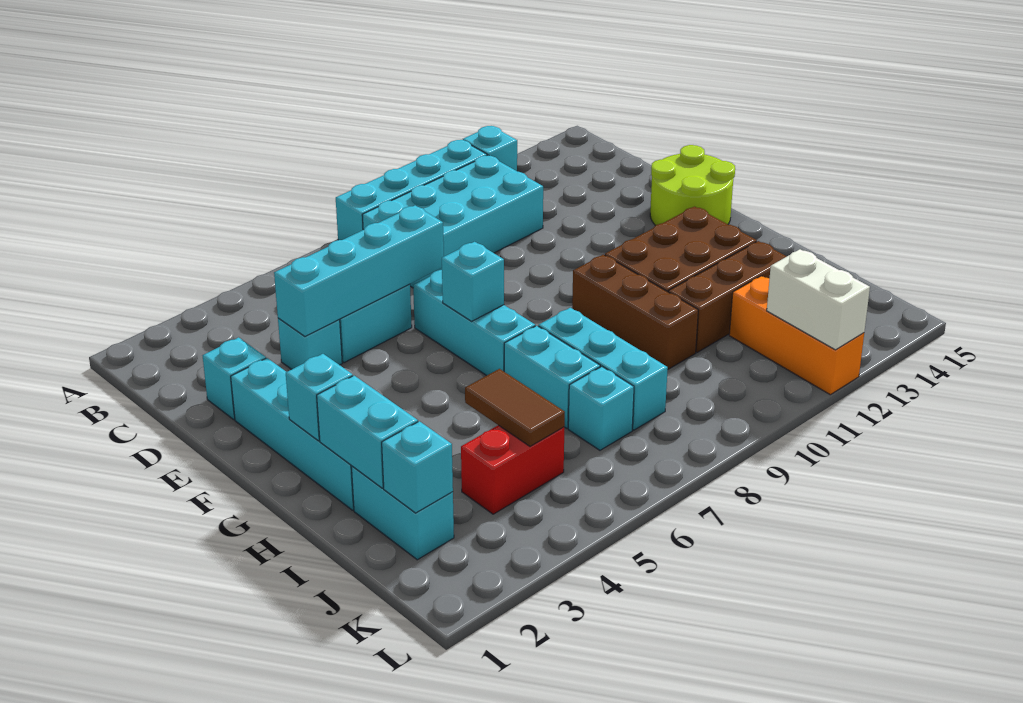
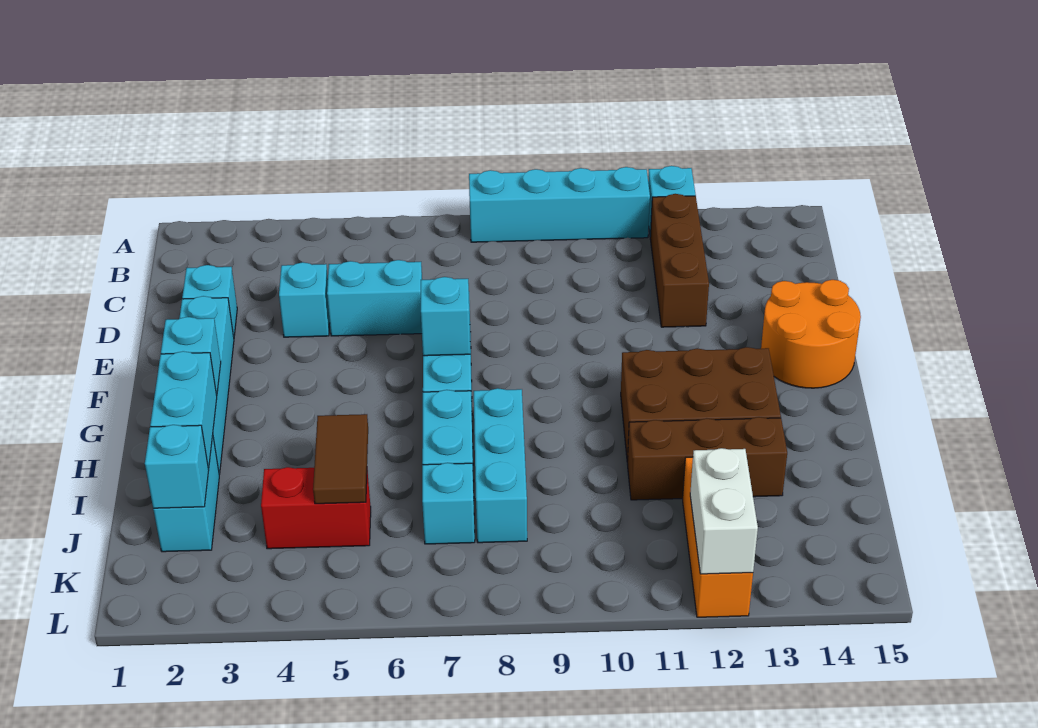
cyan 2x4 brick [362,155,543,288] -> none
cyan 1x4 brick [274,205,444,336] -> none
lime 2x2 round brick [650,145,735,226] -> orange 2x2 round brick [761,280,861,388]
brown 1x3 brick [572,255,698,369] -> brown 1x3 brick moved to [650,194,709,327]

